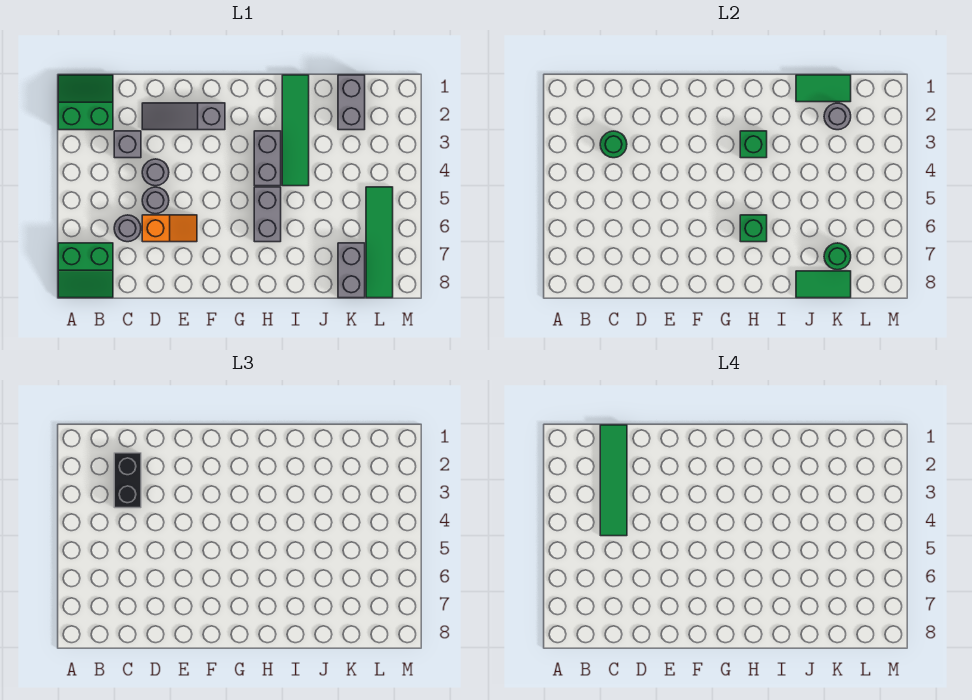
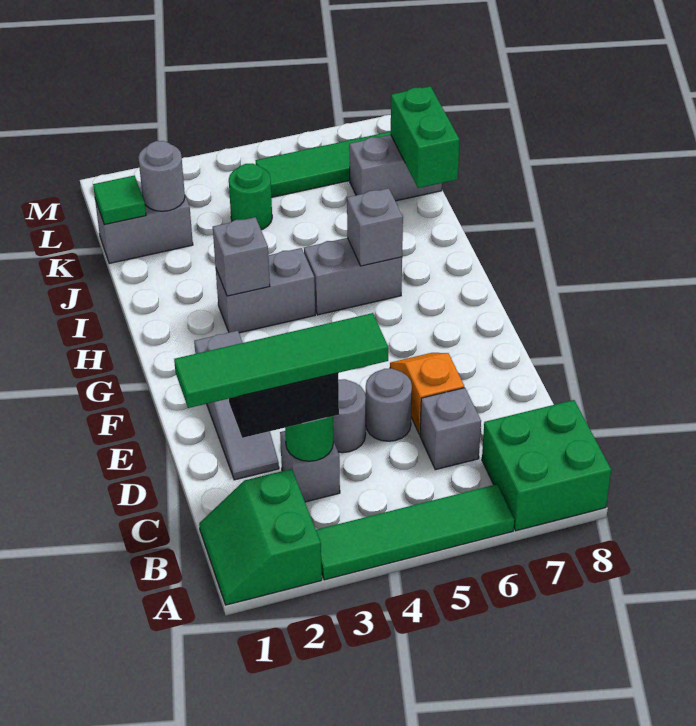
green 2x2 slope [58,243,113,298] -> green 2x2 brick [482,400,611,531]
grey 1x1 round brick [114,215,141,242] -> grey 1x1 brick [420,388,481,470]
green 1x1 brick [740,131,767,158] -> grey 1x1 brick [213,217,270,296]
green 1x1 brick [740,215,767,242] -> grey 1x1 brick [347,188,403,266]
green 1x4 tile [282,75,309,186] -> green 1x4 tile moved to [316,484,514,580]
green 1x2 tile [796,75,851,102] -> green 1x1 tile [93,176,146,225]
green 1x2 tile [796,271,851,298] -> green 1x2 brick [391,86,460,188]
green 1x1 round brick [824,243,851,270] -> green 1x1 round brick moved to [229,164,272,230]

